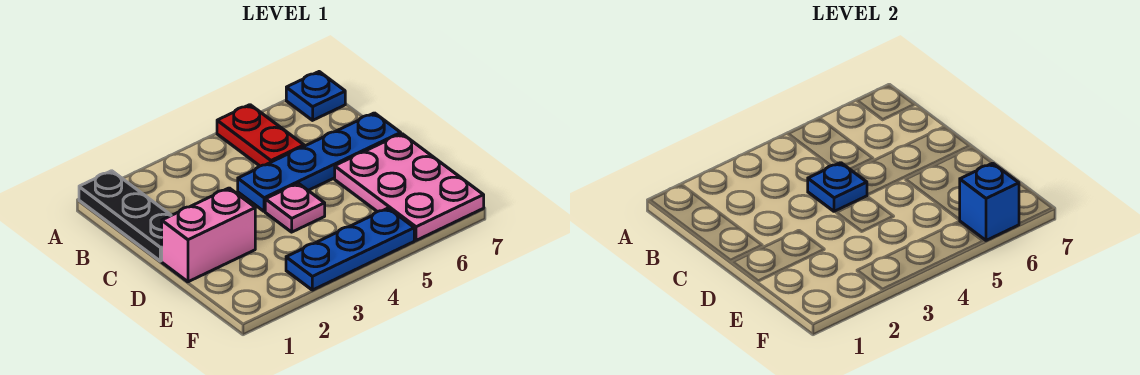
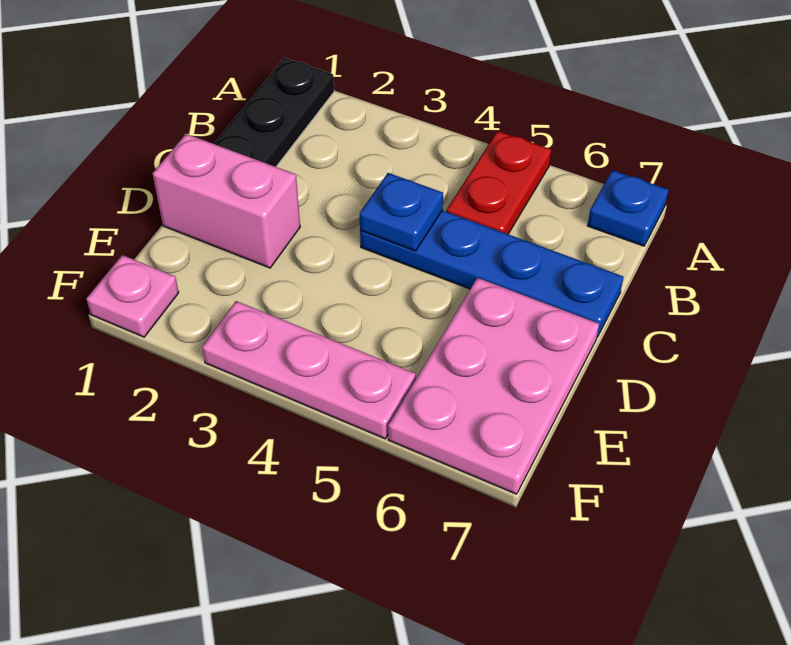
pink 1x1 plate [265,183,325,232] -> pink 1x1 plate moved to [86,255,179,337]
blue 1x3 plate [286,208,414,290] -> pink 1x3 plate [202,301,416,439]
blue 1x1 brick [960,163,1019,240] -> none

